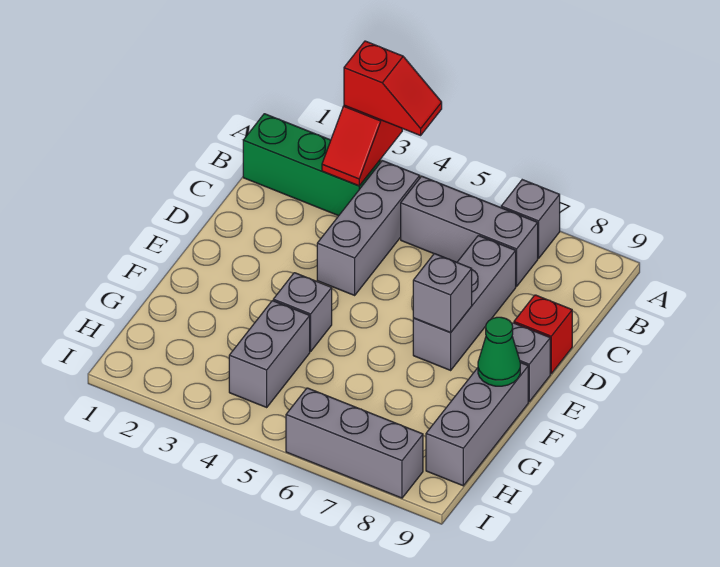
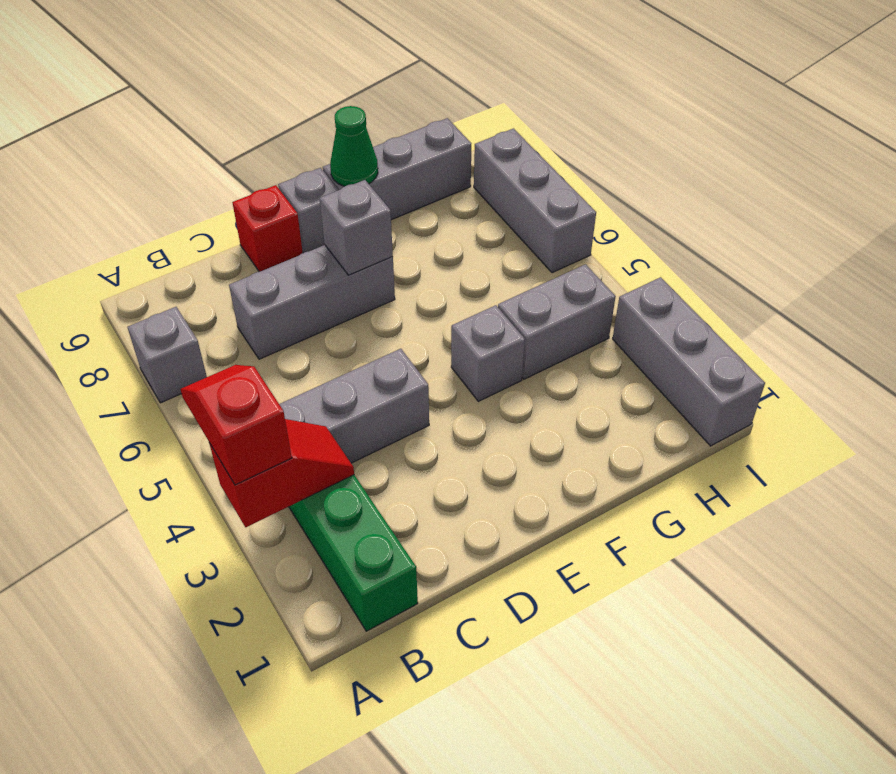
grey 1x3 brick [401,176,538,286] -> grey 1x3 brick moved to [613,277,765,446]

